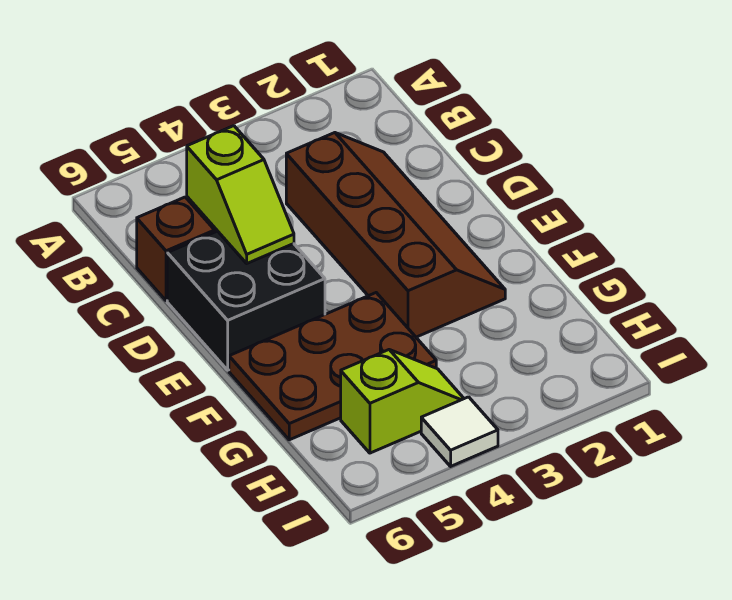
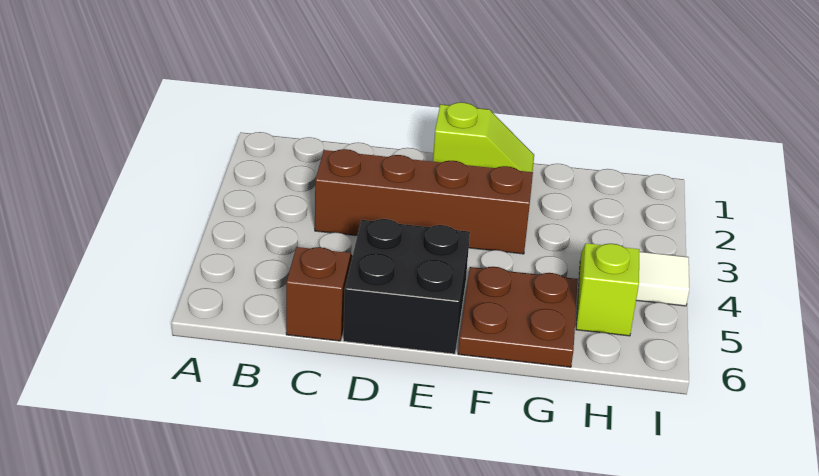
lime 1x2 slope [187,126,294,263] -> lime 1x2 slope moved to [433,102,534,172]
brown 2x3 plate [229,293,436,440] -> brown 2x2 plate [458,267,578,367]

